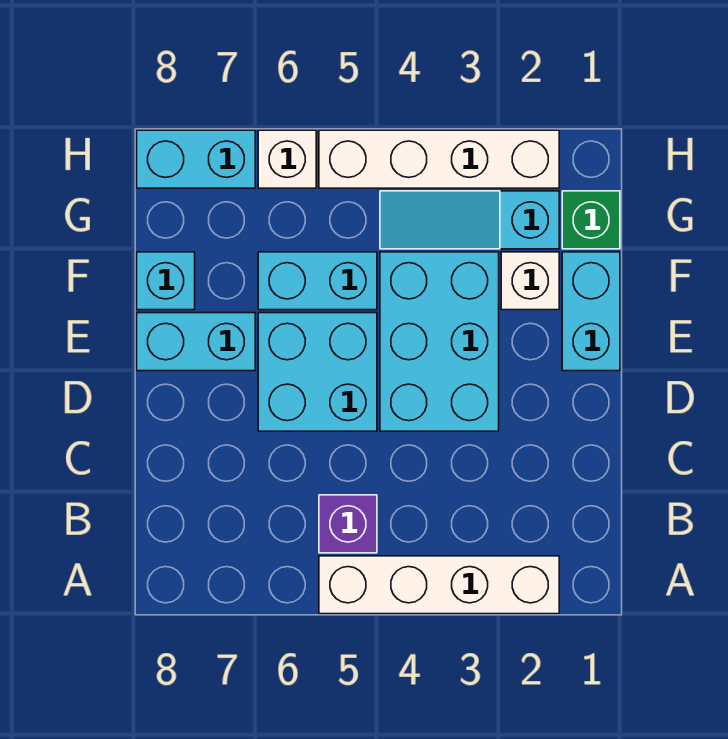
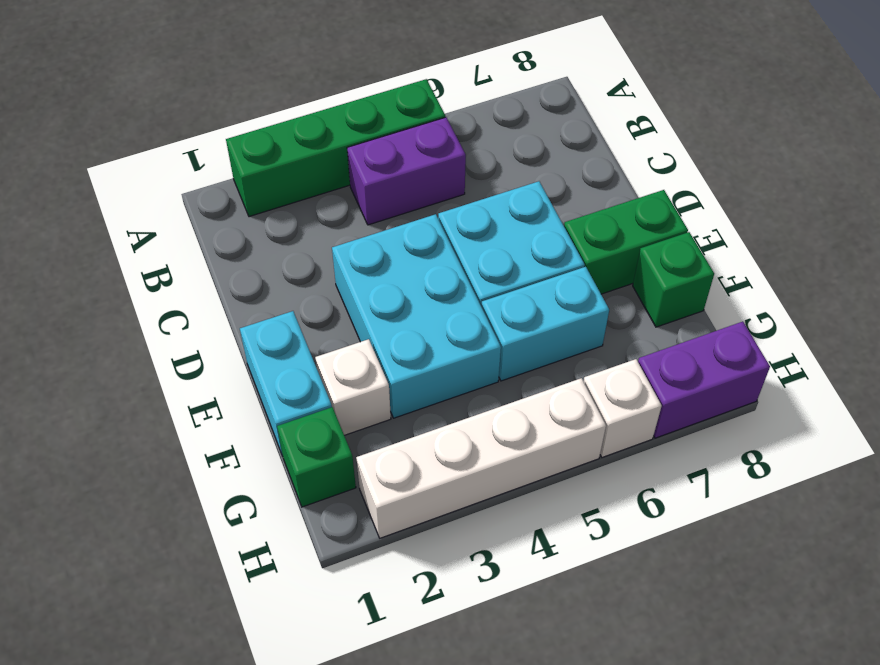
white 1x4 brick [319,556,559,614] -> green 1x4 brick [226,79,445,217]
purple 1x1 brick [319,495,377,553] -> purple 1x2 brick [347,117,466,225]
cyan 1x2 brick [137,313,255,371] -> green 1x2 brick [564,190,688,294]
cyan 1x1 brick [137,252,195,310] -> green 1x1 brick [633,232,714,327]
cyan 1x3 slope [380,191,559,249] -> none
cyan 1x2 brick [137,130,255,188] -> purple 1x2 brick [638,322,770,438]

